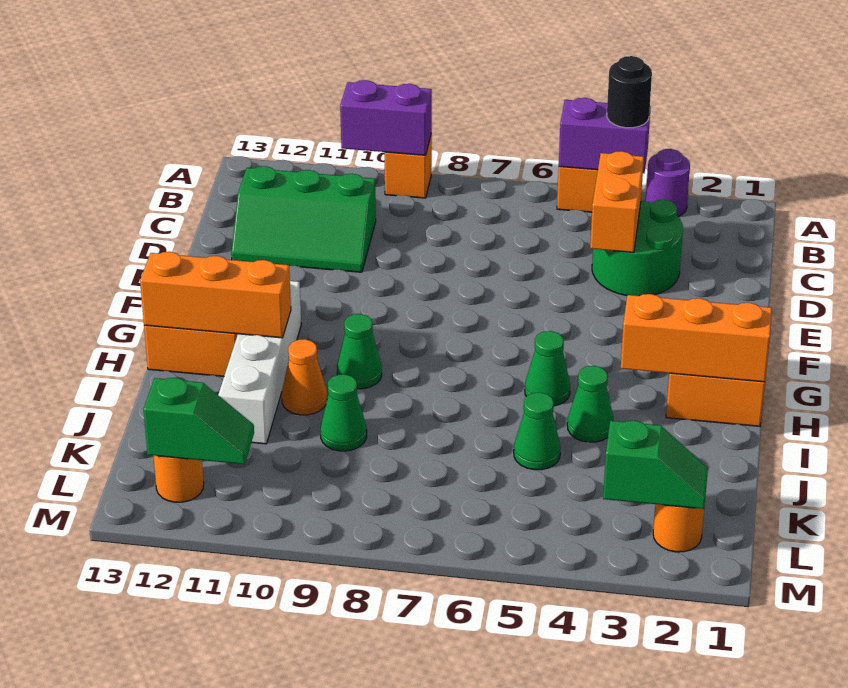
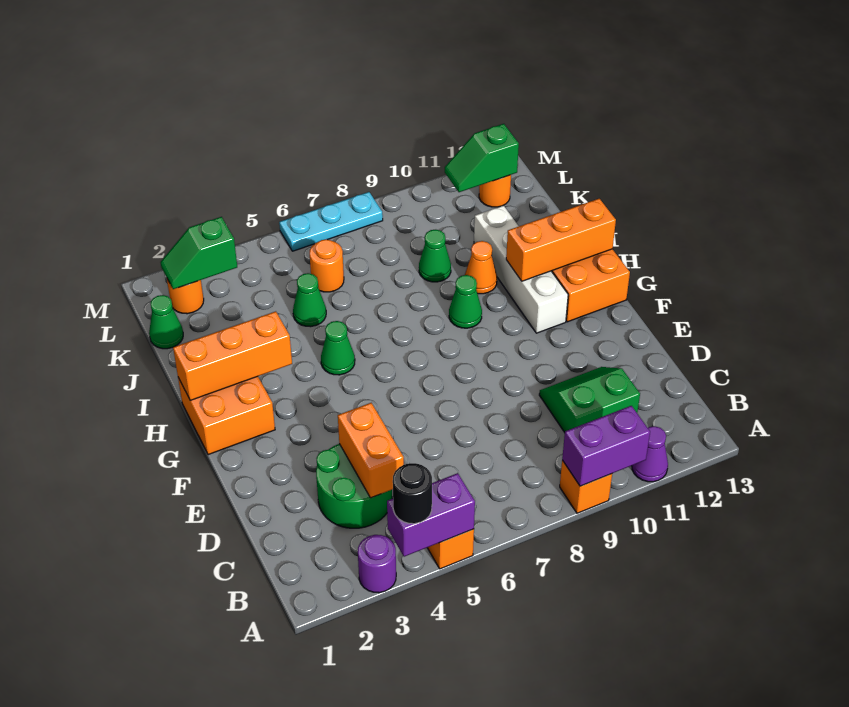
none -> purple 1x1 cone [632,426,668,482]
green 2x3 slope [231,166,376,272] -> green 2x2 slope [539,367,640,432]
green 1x1 cone [567,366,614,442] -> green 1x1 cone moved to [149,295,183,349]
none -> orange 1x1 round brick [310,239,344,292]
none -> cyan 1x3 plate [279,192,383,251]

